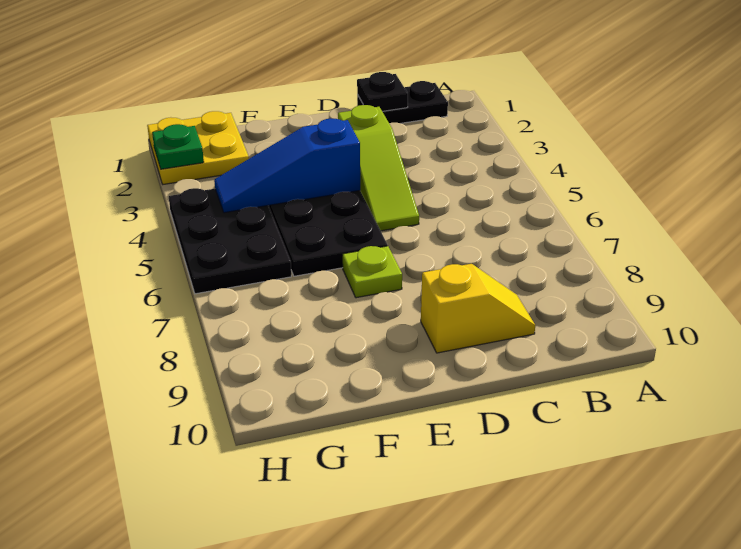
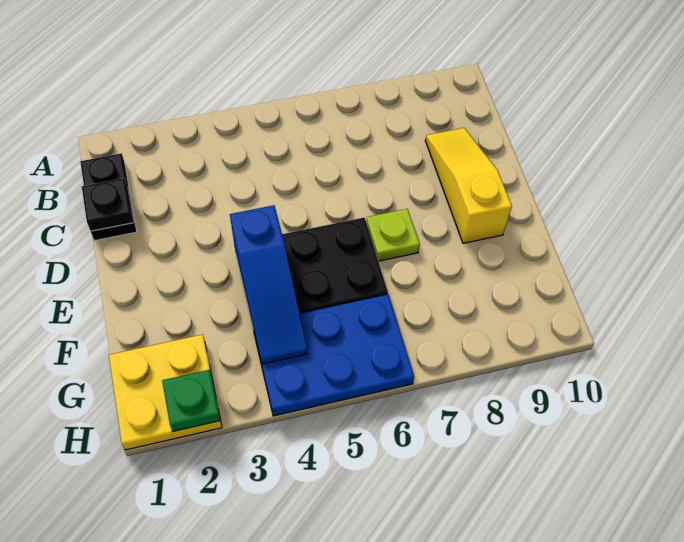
yellow 1x2 slope [421,264,535,353] -> yellow 1x3 slope [425,128,512,243]
lime 1x3 slope [338,105,419,231] -> none
black 2x3 plate [169,188,291,294] -> blue 2x3 plate [253,294,414,416]

